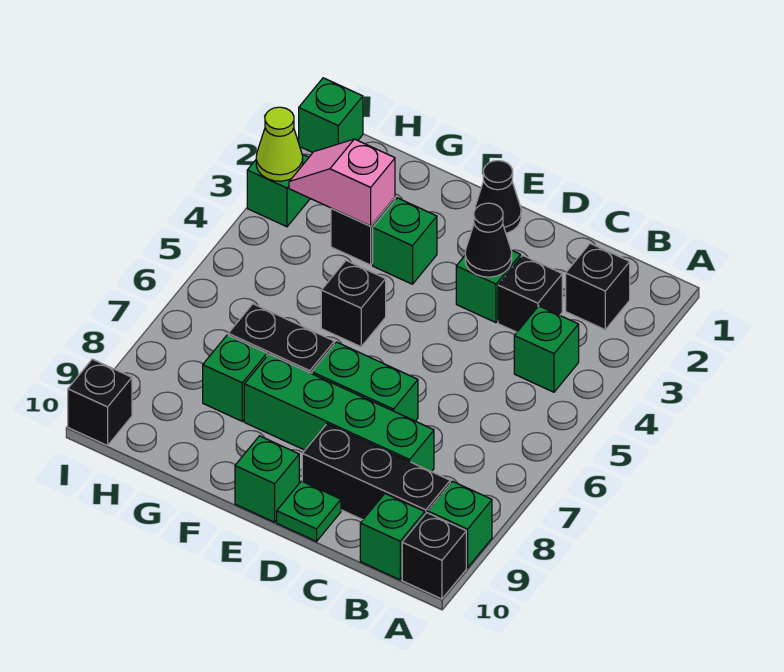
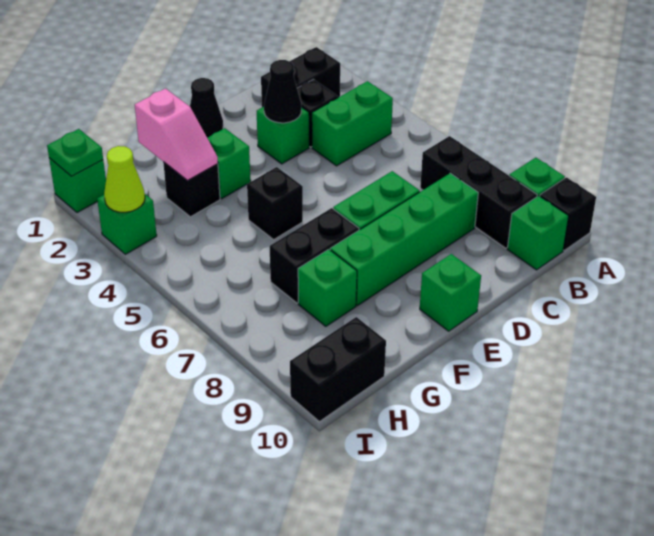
black 1x1 brick [566,243,630,330] -> black 1x2 brick [261,47,340,107]
green 1x1 brick [514,306,579,392] -> green 1x2 brick [312,81,393,166]
black 1x3 brick [302,424,450,520] -> black 1x3 brick turned to [420,136,537,248]
green 1x1 plate [277,481,341,541] -> green 1x1 plate moved to [47,129,103,176]
pink 1x2 slope [289,139,395,226] -> pink 1x2 slope turned to [135,89,218,181]
black 1x1 brick [68,359,132,446] -> black 1x2 brick [290,317,386,422]

